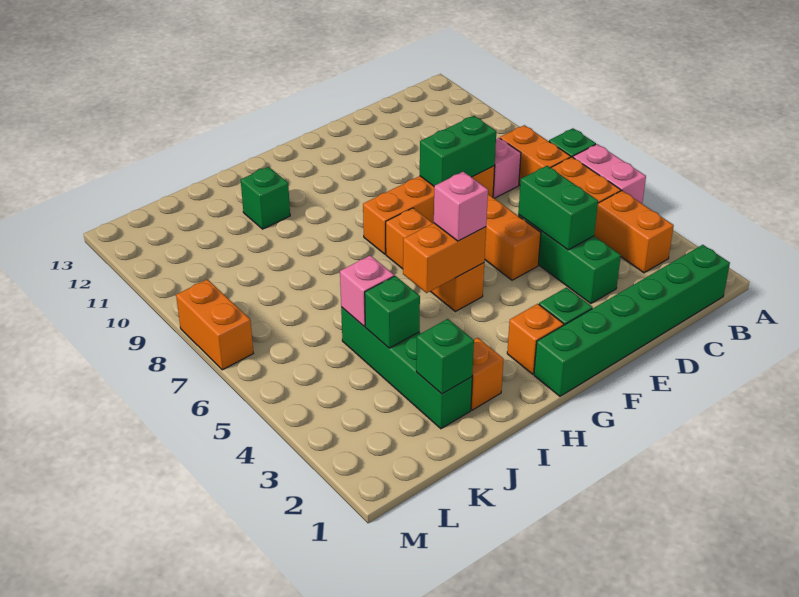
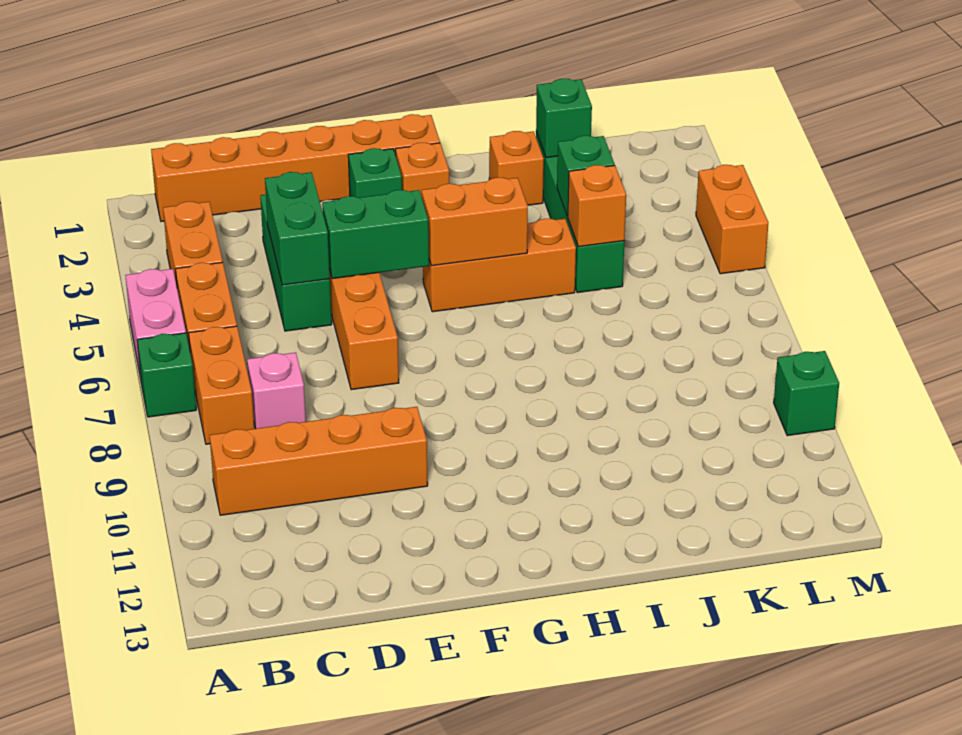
green 1x6 brick [534,245,730,396] -> orange 1x6 brick [151,114,440,222]
orange 1x4 brick [363,166,495,254] -> orange 1x4 brick moved to [210,407,428,515]
green 1x2 brick [420,116,496,186] -> green 1x2 brick moved to [322,190,429,279]
orange 1x3 brick [386,208,484,311] -> orange 1x3 brick turned to [423,219,576,312]
pink 1x1 brick [434,172,488,241] -> none
green 1x1 brick [241,167,290,229] -> green 1x1 brick moved to [774,351,839,436]
pink 1x1 brick [340,255,394,326] -> orange 1x1 brick [568,165,626,247]
orange 1x2 brick [176,279,253,370] -> orange 1x2 brick moved to [696,165,768,274]

